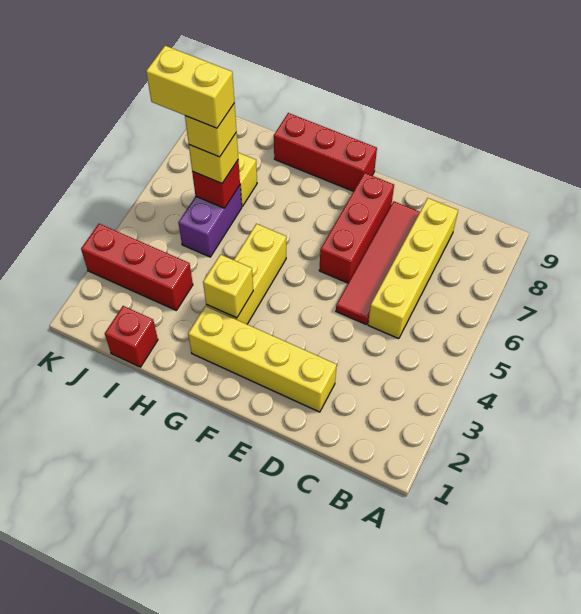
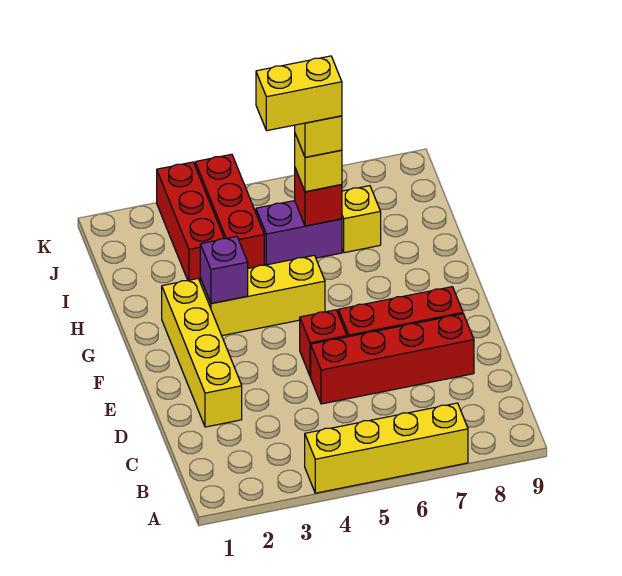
yellow 1x4 brick [368,198,458,339] -> yellow 1x4 brick moved to [305,403,468,493]
red 1x4 tile [336,201,420,324] -> red 1x4 brick [311,314,474,404]
red 1x3 brick [274,113,377,191] -> red 1x3 brick moved to [195,154,264,268]
yellow 1x1 brick [203,254,253,318] -> purple 1x1 brick [200,236,248,303]
red 1x1 brick [105,306,158,367] -> red 1x1 brick moved to [300,310,347,377]
yellow 1x2 brick [146,46,235,128] -> yellow 1x2 brick turned to [256,56,342,131]

